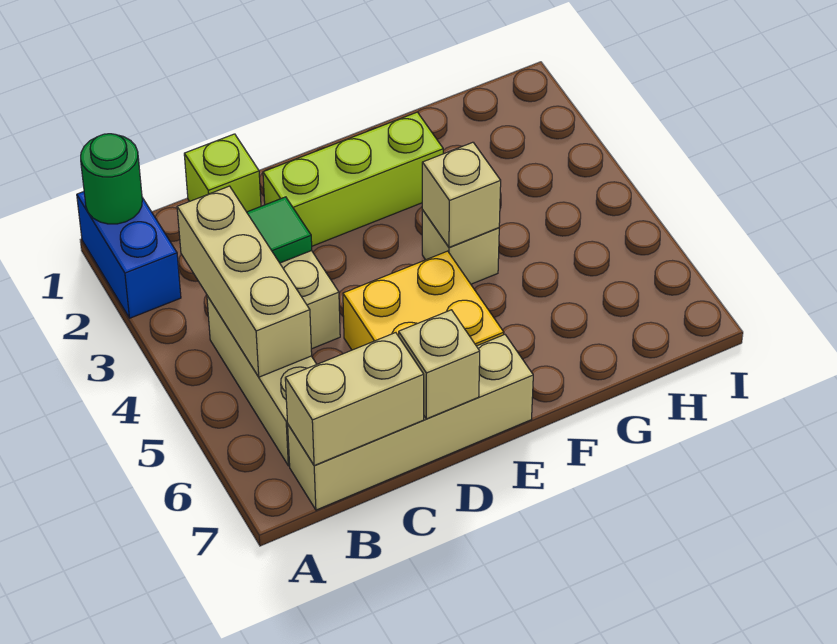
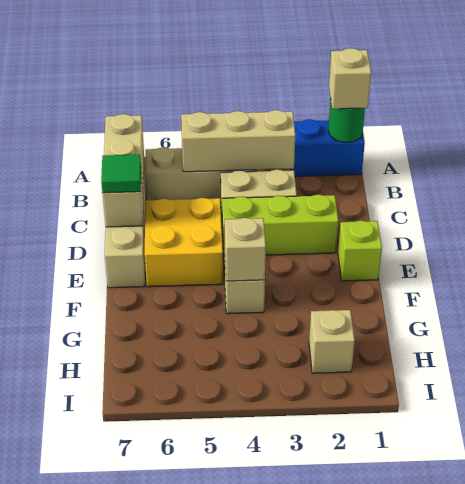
none -> tan 1x1 brick [329,48,371,109]
lime 1x1 brick [184,134,261,212] -> lime 1x1 brick moved to [338,221,382,281]
green 1x1 tile [247,197,312,263] -> green 1x1 tile moved to [101,155,141,193]
lime 1x3 brick [263,112,443,246] -> lime 1x3 brick turned to [222,195,338,256]
none -> tan 1x1 brick [309,310,355,373]

